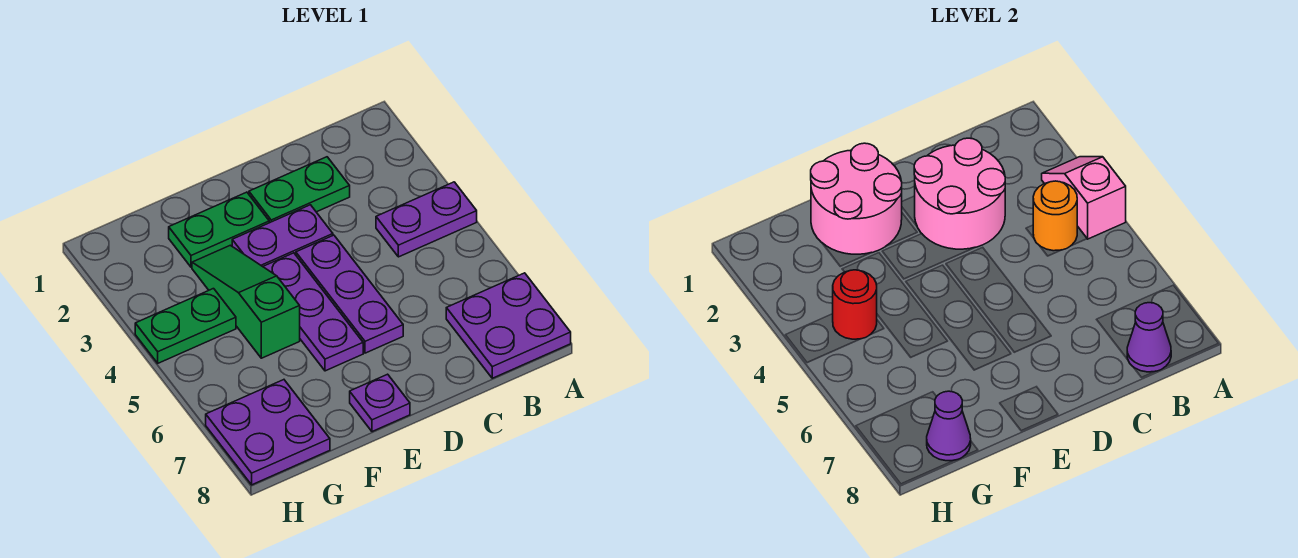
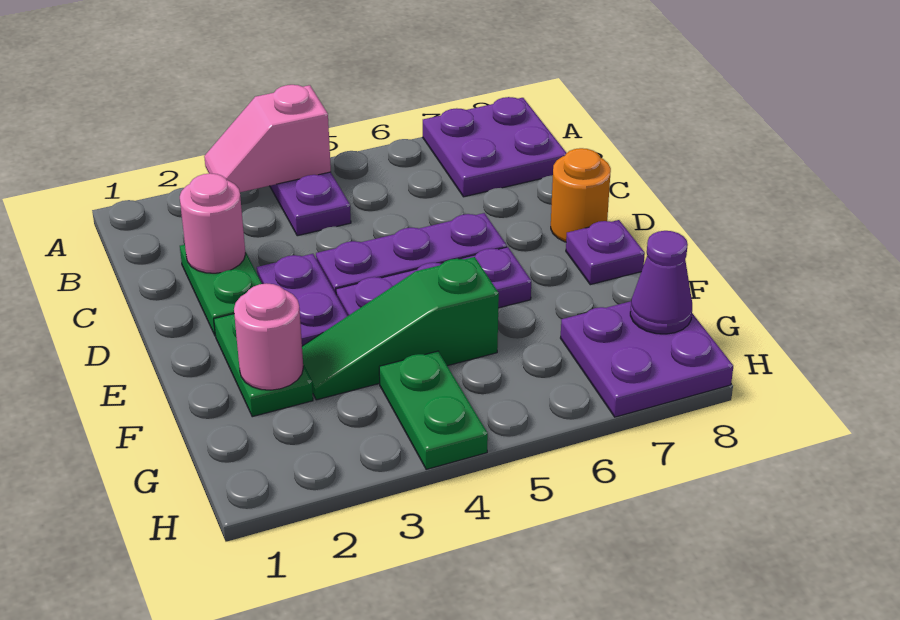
orange 1x1 round brick [1033,181,1077,251] -> orange 1x1 round brick moved to [551,148,611,242]
purple 1x1 cone [1127,303,1171,372] -> none
pink 2x2 round brick [914,138,1005,249] -> pink 1x1 round brick [180,173,245,273]
pink 2x2 round brick [811,143,902,254] -> pink 1x1 round brick [234,283,303,390]
red 1x1 round brick [833,270,877,339] -> none

